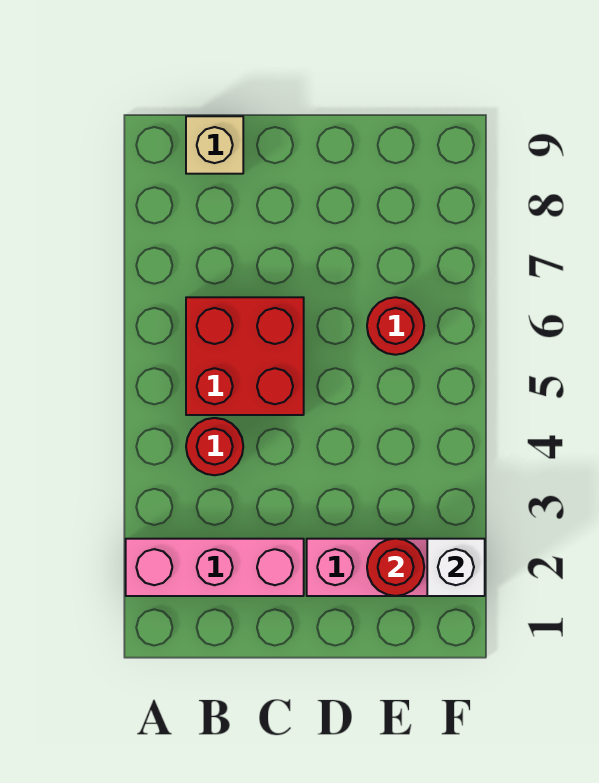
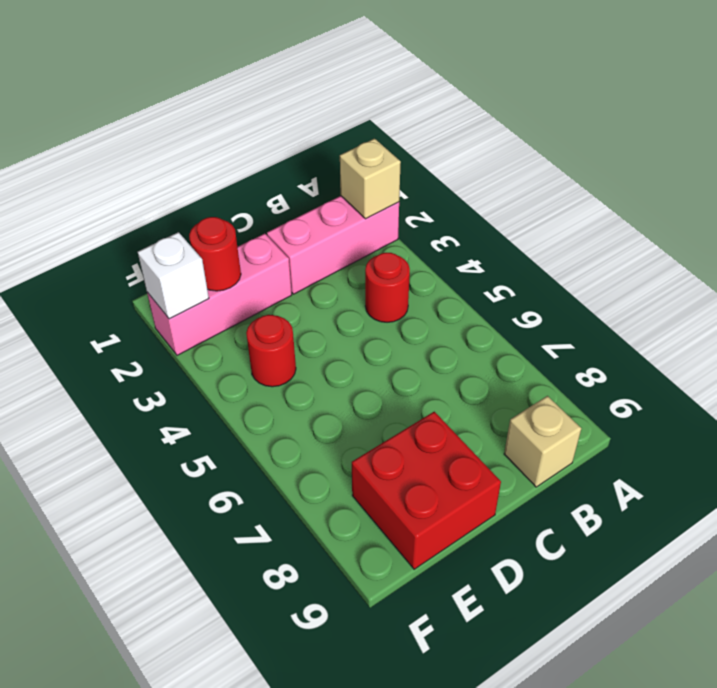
none -> tan 1x1 brick [340,139,401,219]
red 2x2 brick [186,297,304,415] -> red 2x2 brick moved to [352,412,501,569]
red 1x1 round brick [367,297,424,355] -> red 1x1 round brick moved to [246,315,296,387]

